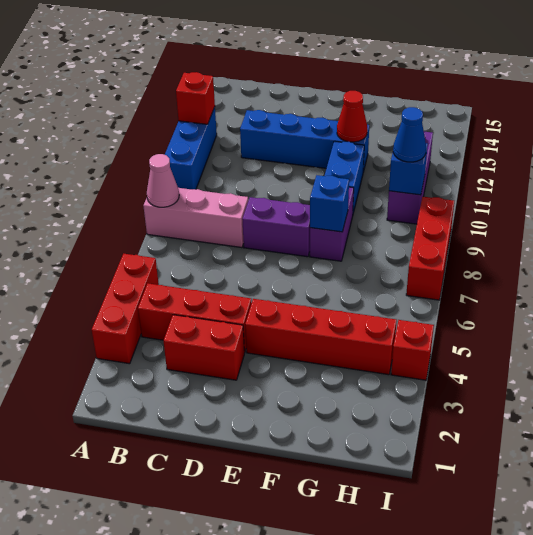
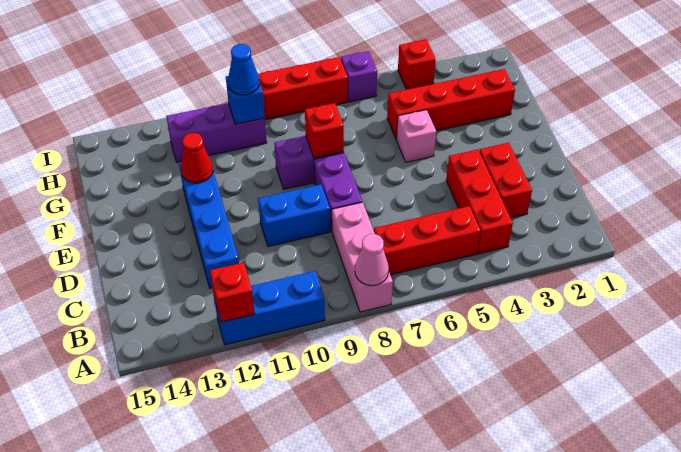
red 1x3 brick [92,254,159,364] -> red 1x3 brick moved to [374,206,481,275]
red 1x4 brick [245,299,397,375] -> red 1x4 brick turned to [387,69,515,140]
none -> pink 1x1 brick [397,110,436,162]
blue 1x1 brick [310,175,349,232] -> red 1x1 brick [305,103,344,158]
blue 1x2 brick [325,141,364,213] -> blue 1x2 brick moved to [258,184,330,246]
none -> purple 1x1 brick [341,51,377,102]

